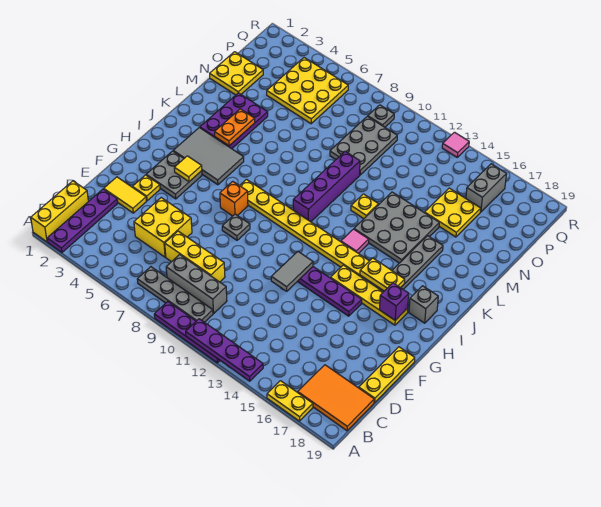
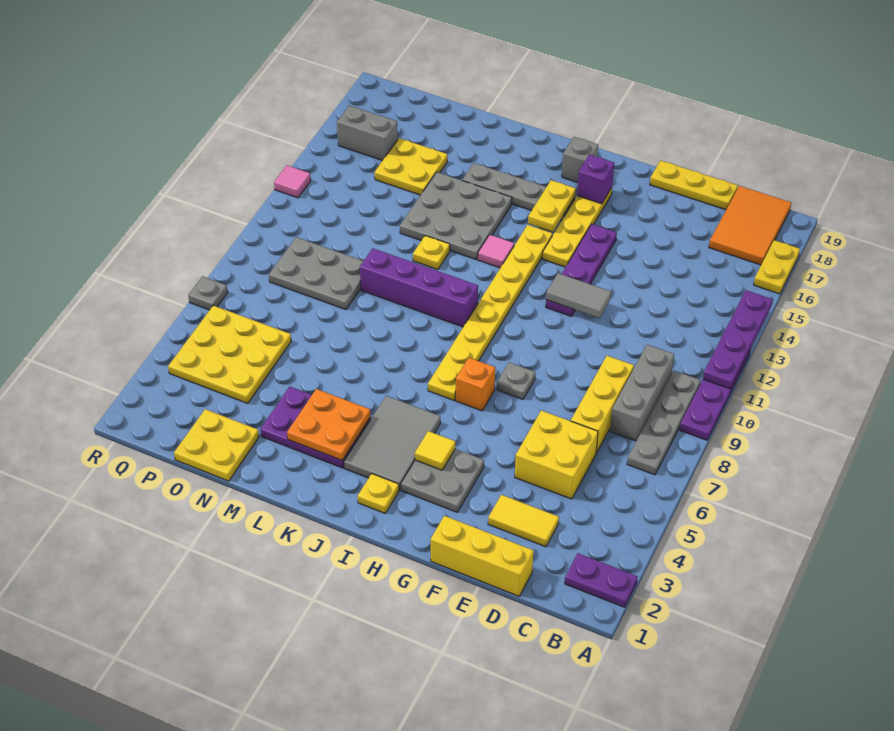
yellow 1x3 brick [31,181,88,242] -> yellow 1x3 brick moved to [431,516,533,596]
purple 1x4 plate [47,189,118,252] -> purple 1x2 plate [565,553,637,607]
yellow 1x2 tile [104,177,146,213] -> yellow 1x2 tile turned to [488,495,559,547]
yellow 1x1 plate [133,175,160,201] -> yellow 1x1 plate moved to [358,474,399,513]
orange 1x2 plate [215,109,255,146] -> orange 2x2 plate [287,389,371,460]
grey 1x1 plate [368,105,394,127] -> grey 1x1 plate moved to [188,276,228,310]

